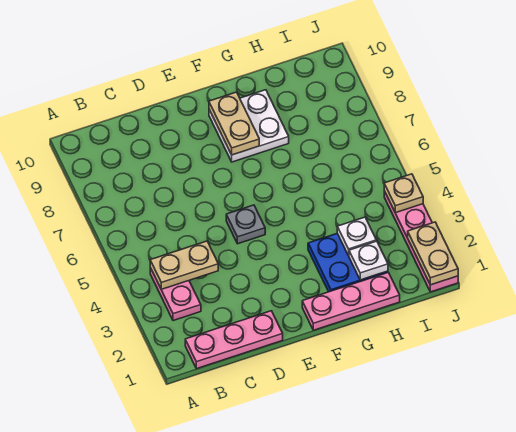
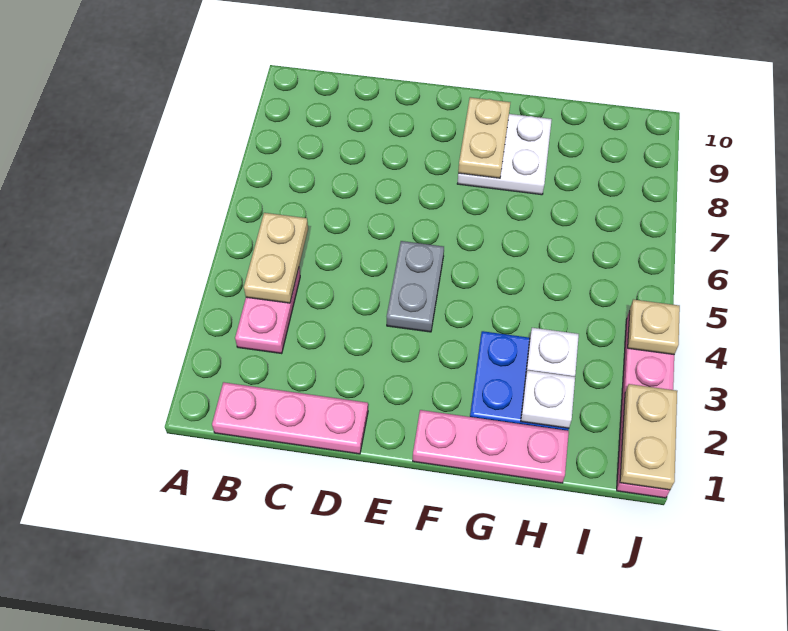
tan 1x2 plate [150,241,218,289] -> tan 1x2 plate turned to [244,213,308,303]
grey 1x1 plate [226,205,265,244] -> grey 1x2 plate [387,241,444,332]

